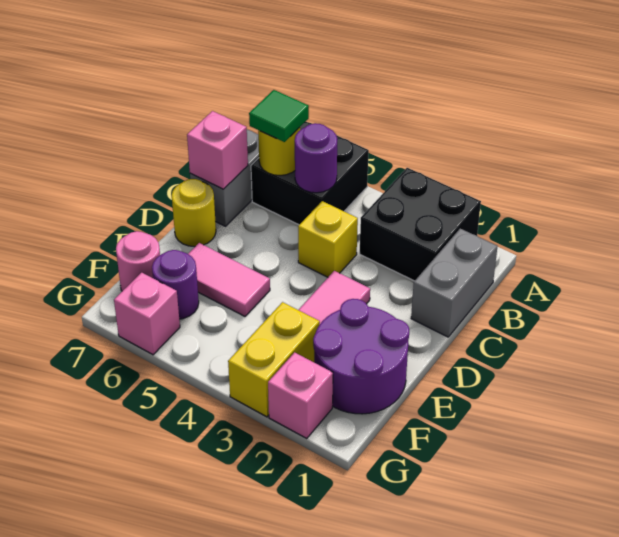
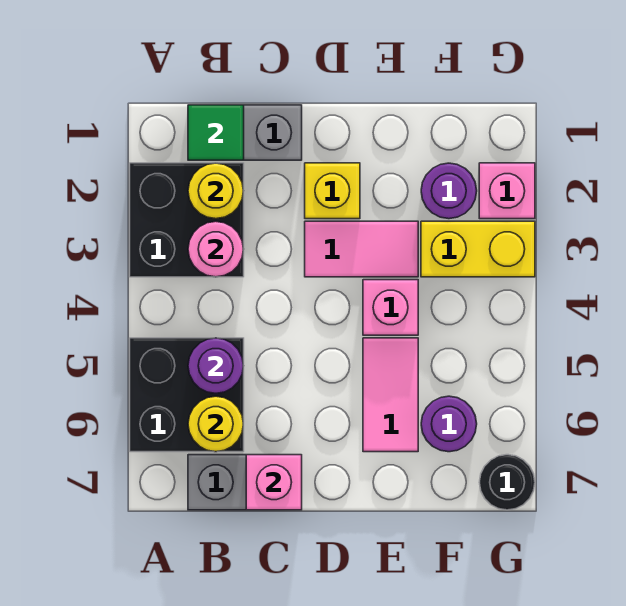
green 1x1 tile [249,90,309,142] -> green 1x1 tile moved to [188,105,244,160]
yellow 1x1 brick [298,201,358,277] -> yellow 1x1 brick moved to [305,163,360,219]
yellow 1x1 round brick [172,179,216,247] -> yellow 1x1 round brick moved to [188,163,244,219]
purple 2x2 round brick [313,299,409,414] -> purple 1x1 round brick [421,163,477,219]
pink 1x1 round brick [116,231,160,291] -> pink 1x1 round brick moved to [188,221,244,277]
pink 1x1 brick [114,273,180,355] -> pink 1x1 brick moved to [363,280,418,335]
none -> black 1x1 round brick [479,455,535,510]

